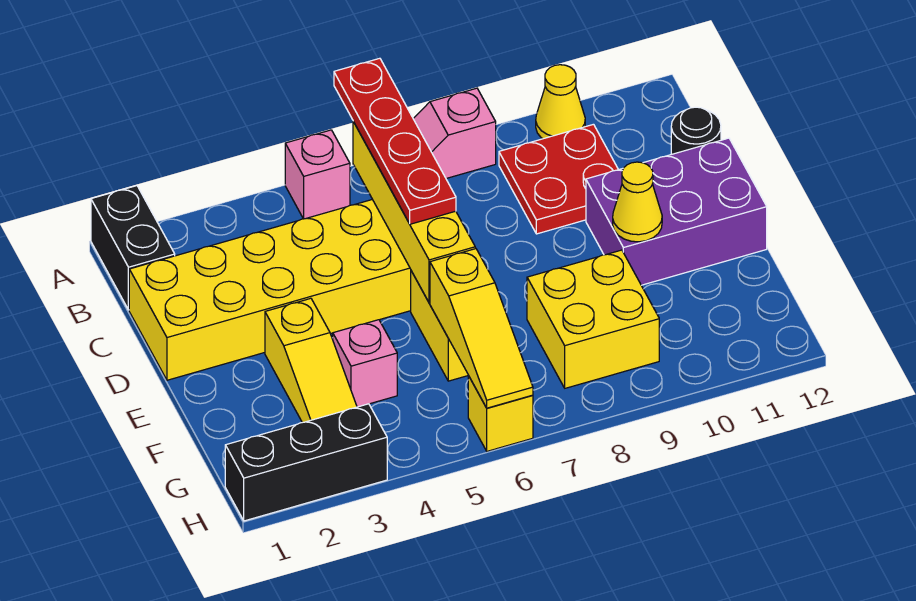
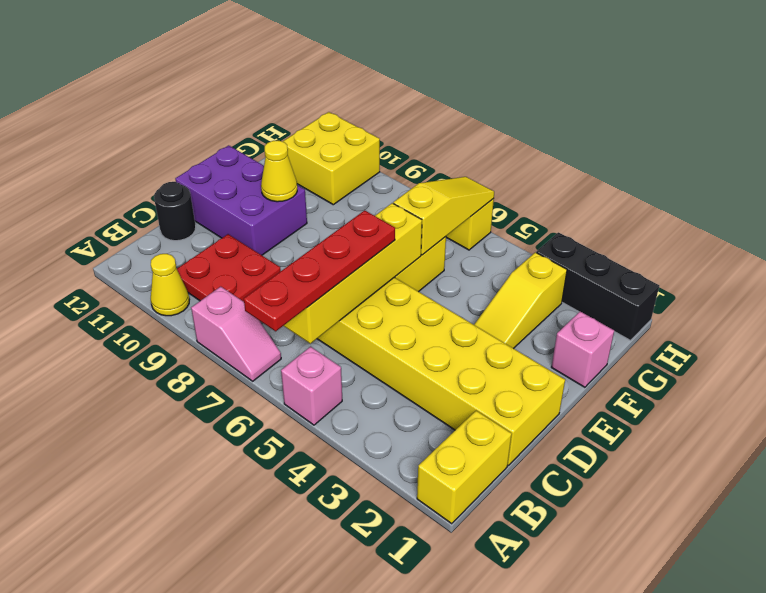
black 1x2 brick [91,186,175,310] -> yellow 1x2 brick [417,411,512,524]
yellow 1x3 slope [265,298,357,423] -> yellow 1x3 slope turned to [474,252,567,349]
pink 1x1 brick [333,320,397,407] -> pink 1x1 brick moved to [551,311,614,387]
yellow 2x2 brick [527,250,659,388] -> yellow 2x2 brick moved to [282,112,380,205]

